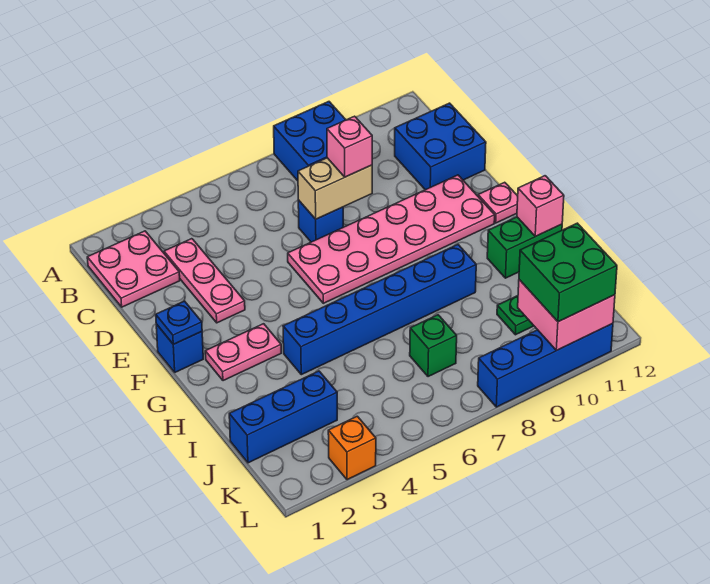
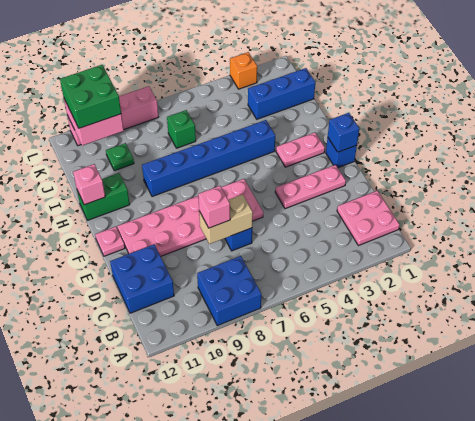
pink 1x3 plate [164,239,245,323] -> pink 1x3 plate turned to [275,165,346,209]
blue 1x1 plate [156,301,202,344] -> blue 1x1 brick [328,113,359,152]
blue 1x4 brick [478,324,613,407] -> pink 1x4 brick [67,86,158,146]

